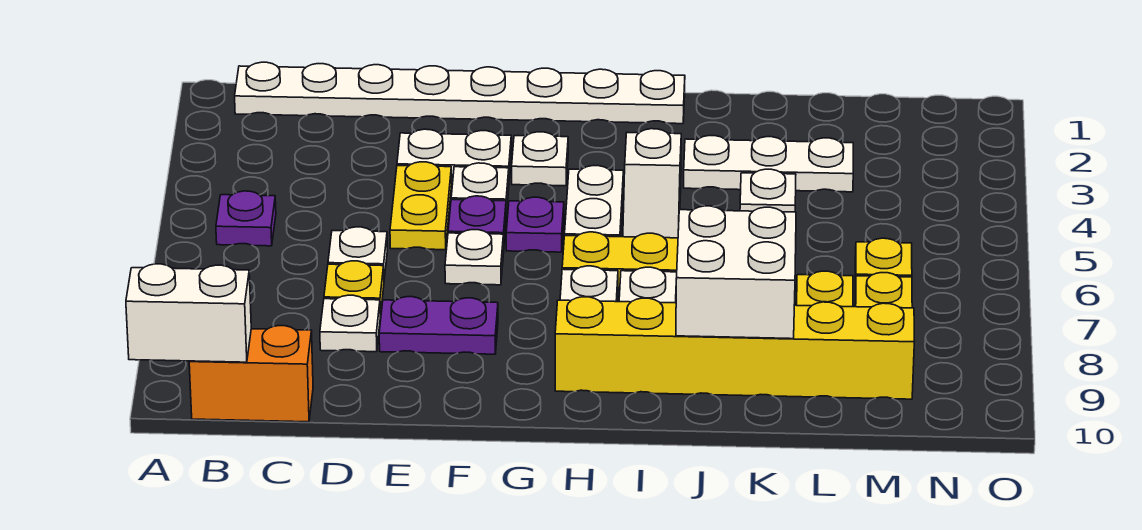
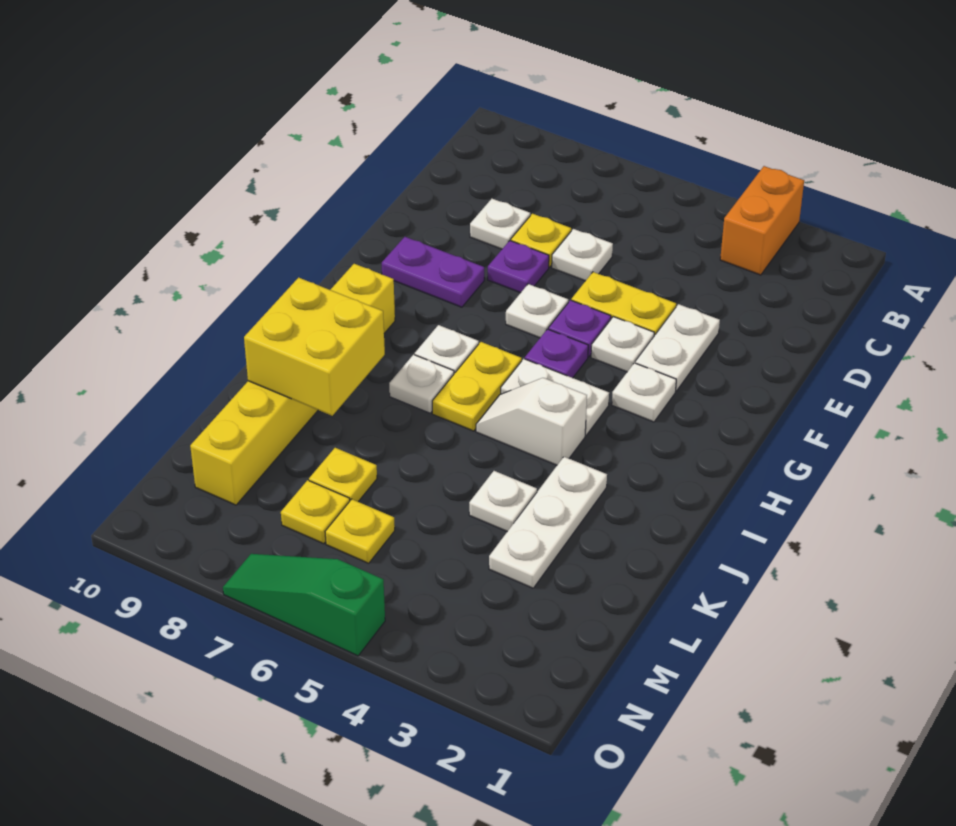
white 1x2 brick [126,264,251,362] -> none
white 1x8 plate [235,62,685,124] -> none
purple 1x1 plate [216,191,276,246] -> purple 1x1 plate moved to [488,241,549,293]
orange 1x2 brick [189,326,313,422] -> orange 1x2 brick moved to [720,166,804,275]
purple 1x2 plate [379,297,498,354] -> purple 1x2 plate turned to [382,237,484,307]
white 2x2 brick [676,206,796,339] -> yellow 2x2 brick [244,278,385,416]
none -> green 1x3 slope [223,554,385,656]

